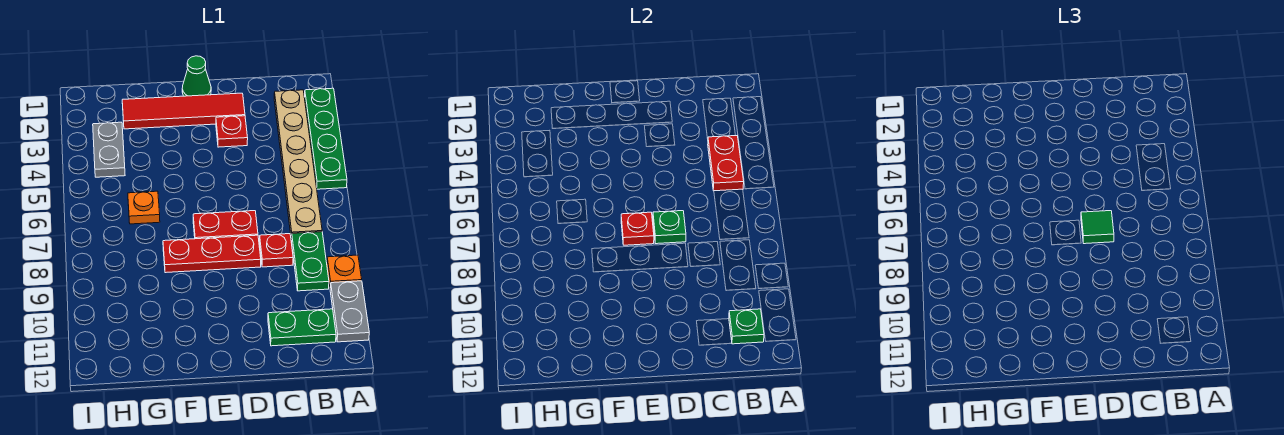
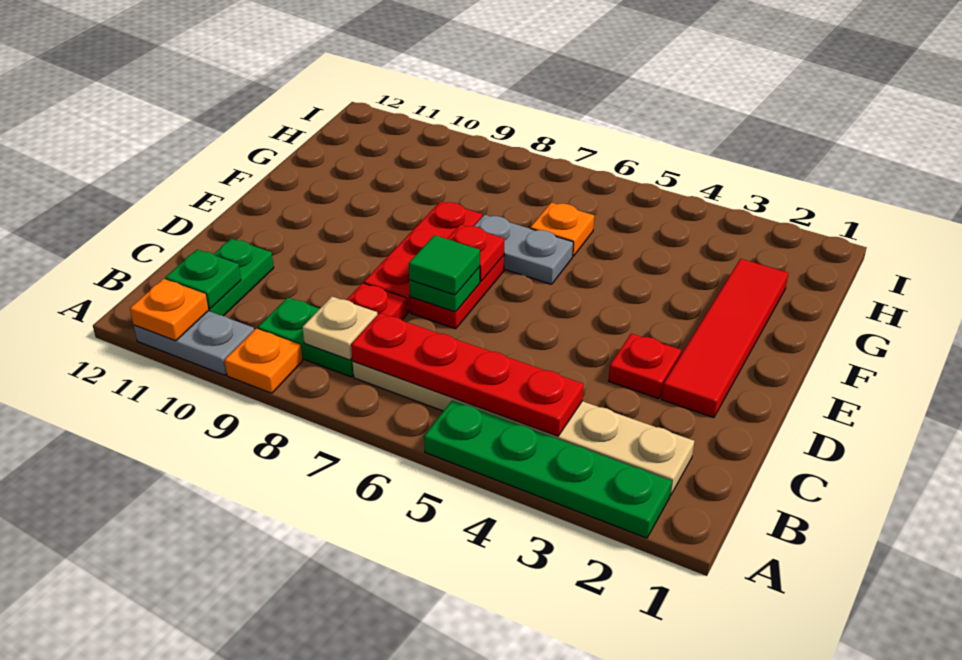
none -> orange 1x1 plate [130,279,209,341]
red 1x2 plate [708,136,744,191] -> red 1x4 plate [351,313,584,436]
none -> tan 1x1 plate [302,297,377,360]
green 1x1 cone [182,56,211,96] -> none
grey 1x2 plate [93,122,125,177] -> grey 1x2 plate moved to [475,215,573,284]

